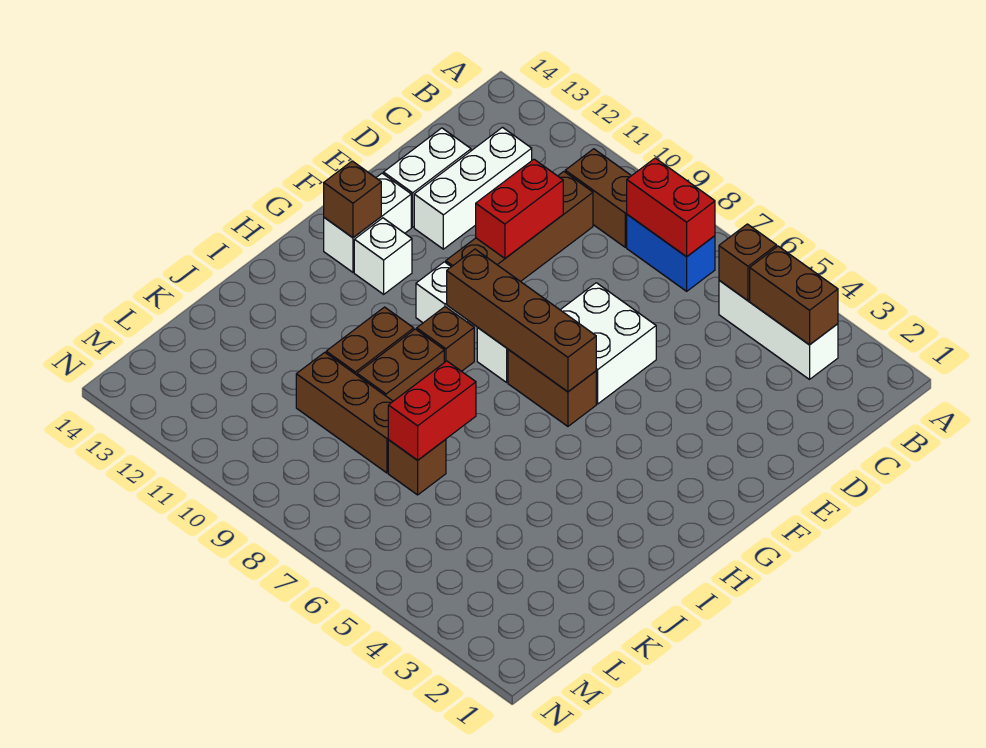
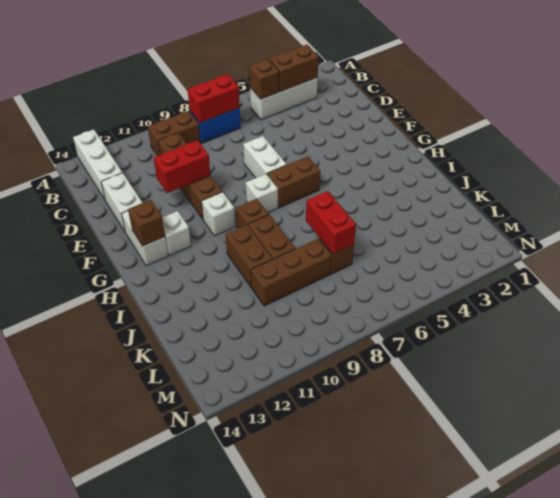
white 1x3 brick [414,127,532,249] -> white 1x3 brick moved to [73,129,122,200]
red 1x2 brick [476,159,563,258] -> red 1x2 brick turned to [154,140,210,193]
white 2x2 brick [561,283,656,404] -> white 1x2 brick [243,136,287,178]
brown 1x4 brick [447,249,596,392] -> none

